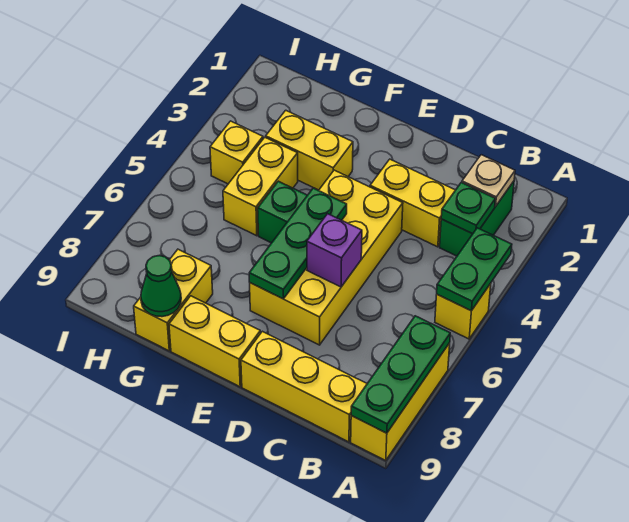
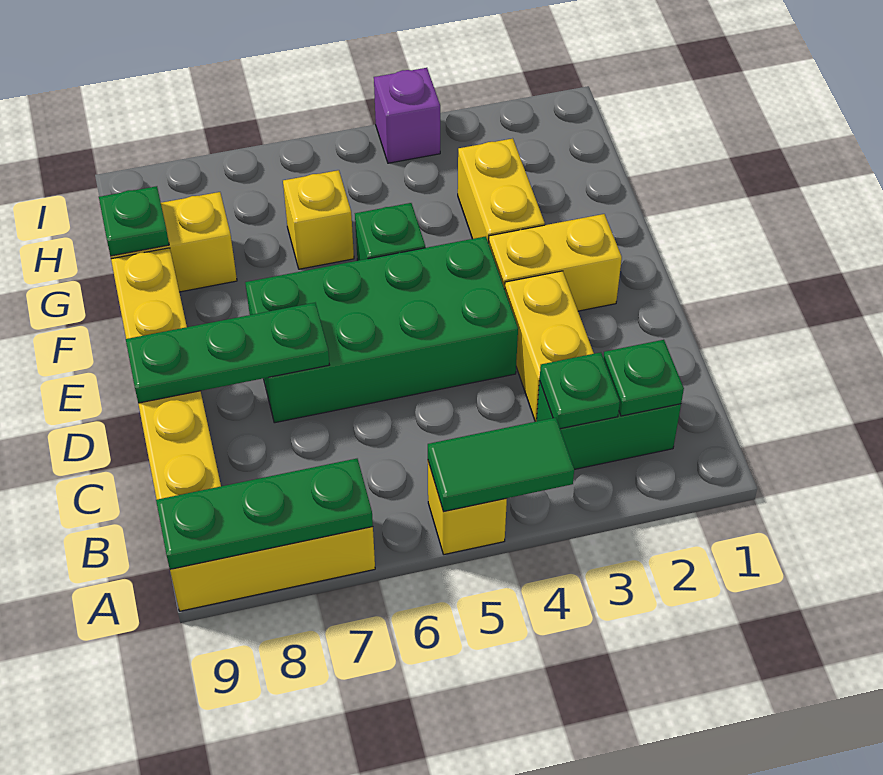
green 1x2 plate [437,228,512,311] -> green 1x2 tile [428,418,574,512]
tan 1x1 plate [462,155,515,206] -> green 1x1 plate [603,340,684,416]
yellow 2x4 brick [250,170,403,345] -> green 2x4 brick [245,236,518,423]
purple 1x1 brick [307,214,362,287] -> purple 1x1 brick moved to [374,68,440,163]
green 1x3 plate [249,188,347,299] -> green 1x3 plate moved to [126,303,329,403]
yellow 1x2 brick [223,137,298,236] -> yellow 1x2 brick moved to [489,214,622,311]
green 1x1 cone [141,255,181,317] -> green 1x1 plate [99,186,169,256]
yellow 1x1 brick [210,121,263,184] -> yellow 1x1 brick moved to [283,170,354,269]

